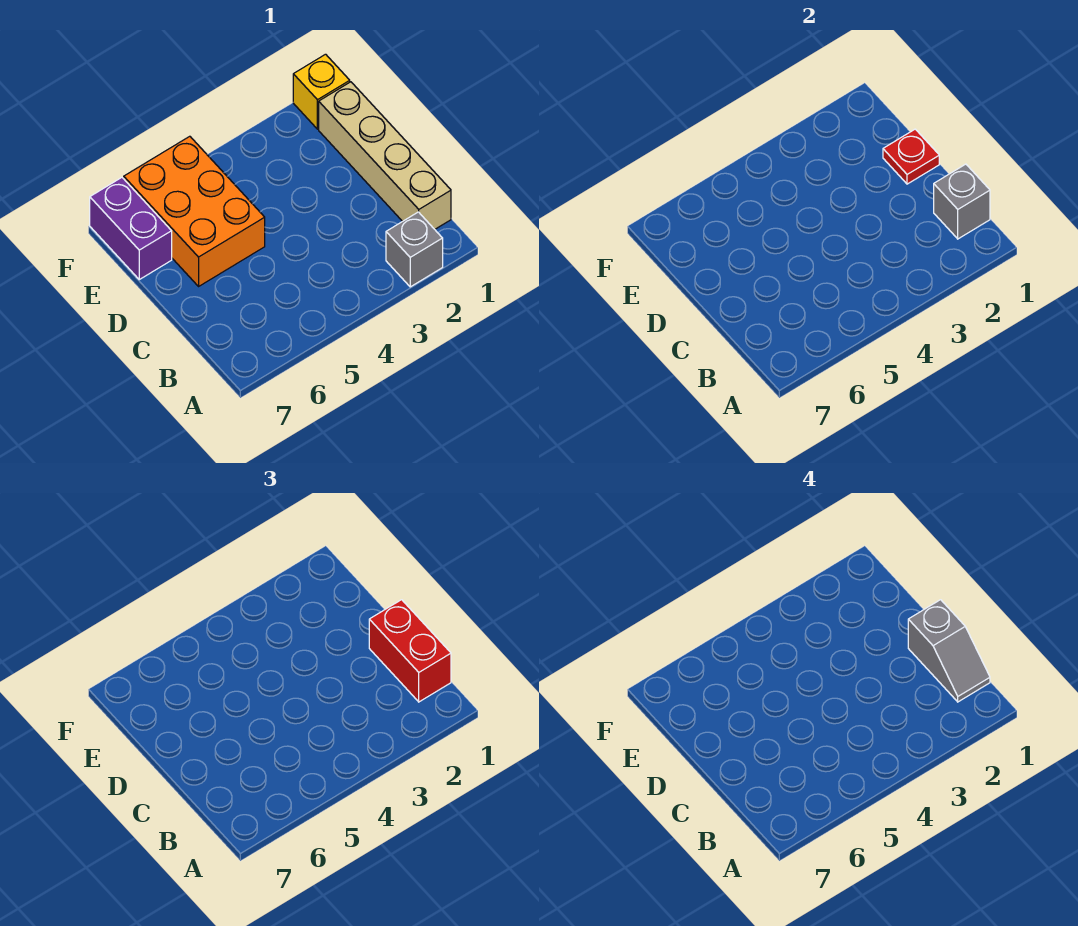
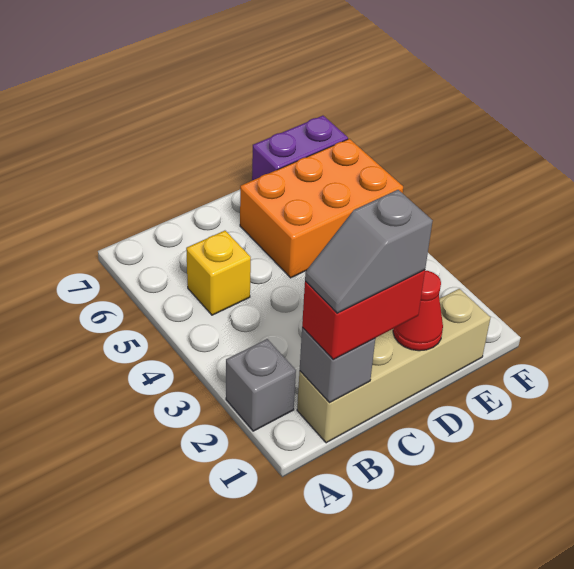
red 1x1 plate [883,129,939,184] -> red 1x1 cone [393,271,443,351]
yellow 1x1 brick [293,54,350,129] -> yellow 1x1 brick moved to [186,231,251,315]

